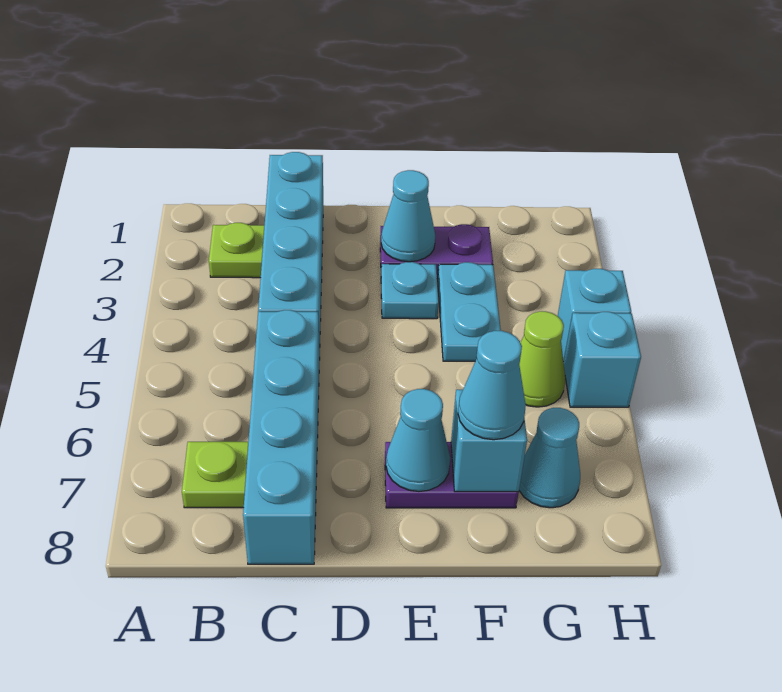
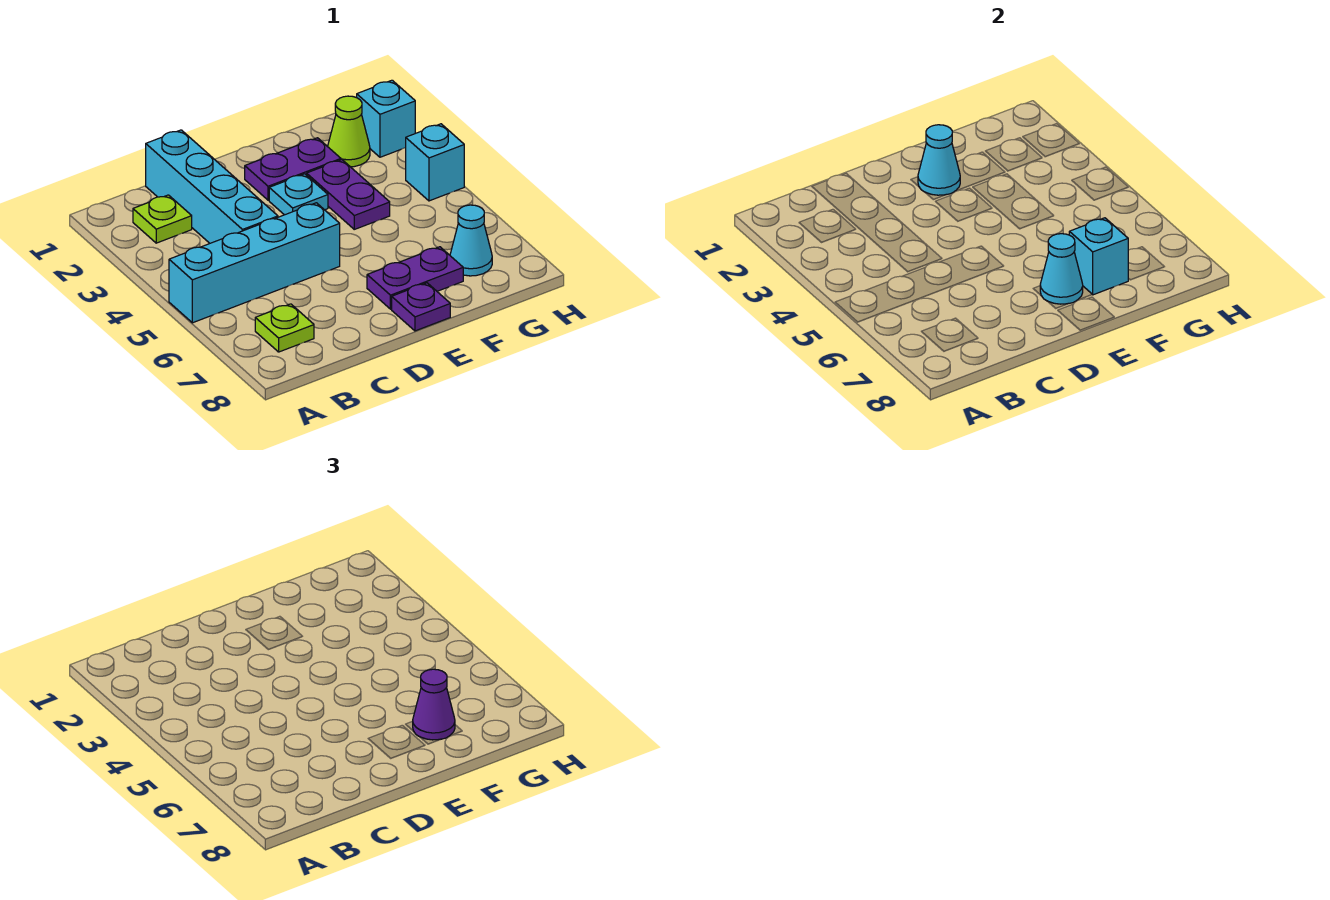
cyan 1x4 brick [243,310,319,564] -> cyan 1x4 brick turned to [169,203,340,323]
none -> purple 1x1 plate [392,283,450,331]
cyan 1x2 plate [438,262,501,361] -> purple 1x2 plate [307,160,390,229]
cyan 1x1 cone [458,331,526,440] -> purple 1x1 cone [413,669,455,740]
lime 1x1 cone [519,311,565,407] -> lime 1x1 cone moved to [328,96,370,167]
cyan 1x1 brick [563,312,641,407] -> cyan 1x1 brick moved to [357,80,415,157]

